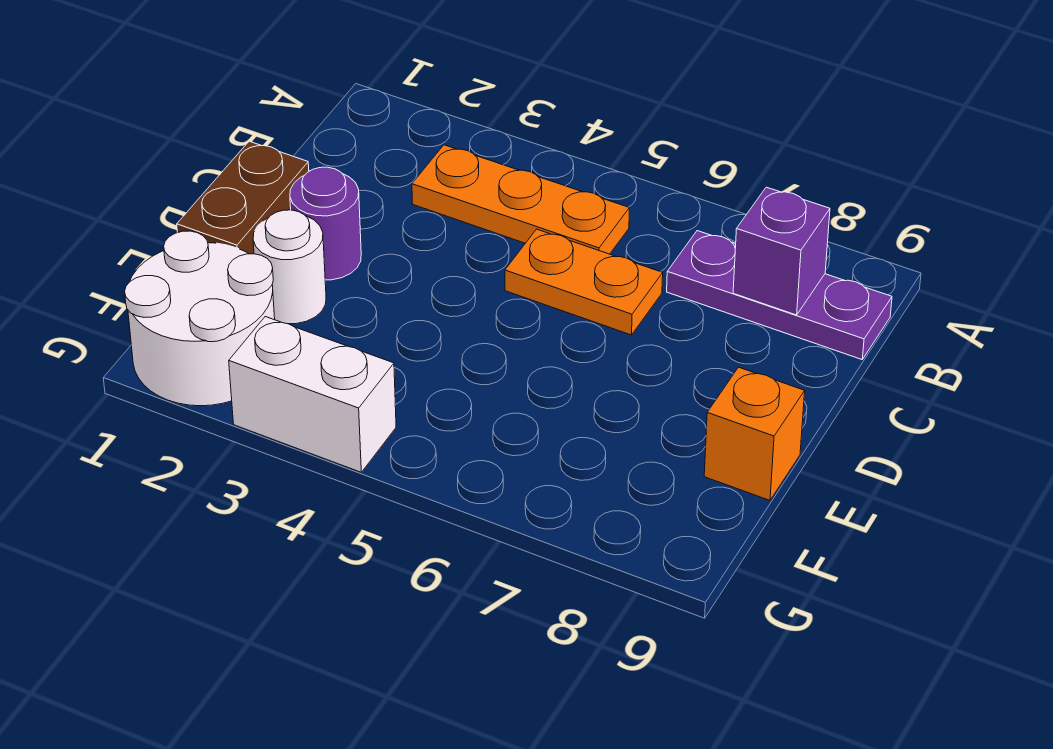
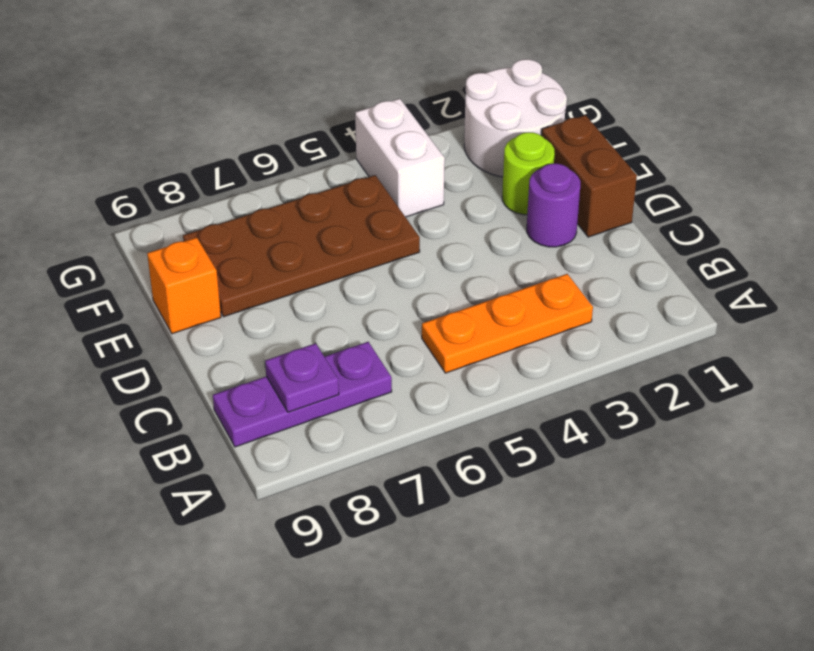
purple 1x1 brick [733,187,830,315] -> purple 1x1 plate [265,343,339,412]
orange 1x2 plate [505,229,663,335] -> none
white 1x1 round brick [253,210,326,324] -> lime 1x1 round brick [502,132,555,215]
none -> brown 2x4 plate [183,175,420,317]
white 1x2 brick [229,317,396,472] -> white 1x2 brick turned to [355,99,445,217]

